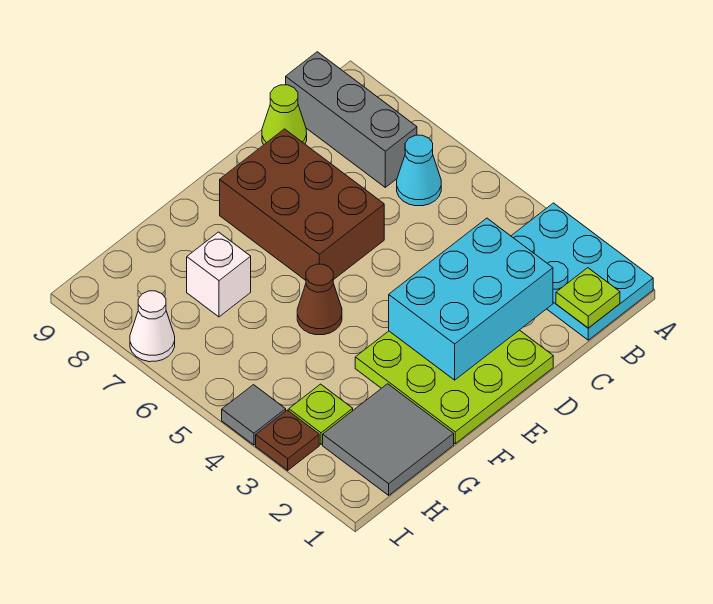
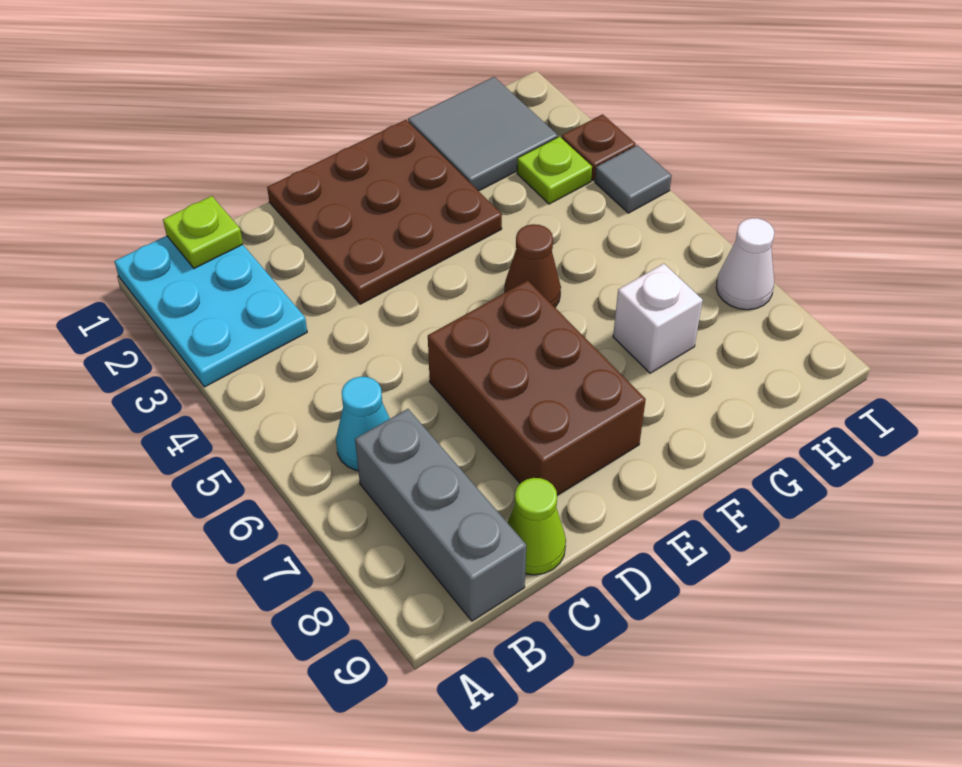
cyan 2x3 brick [389,218,553,380] -> none
lime 3x3 plate [355,330,553,444] -> brown 3x3 plate [267,120,502,304]

